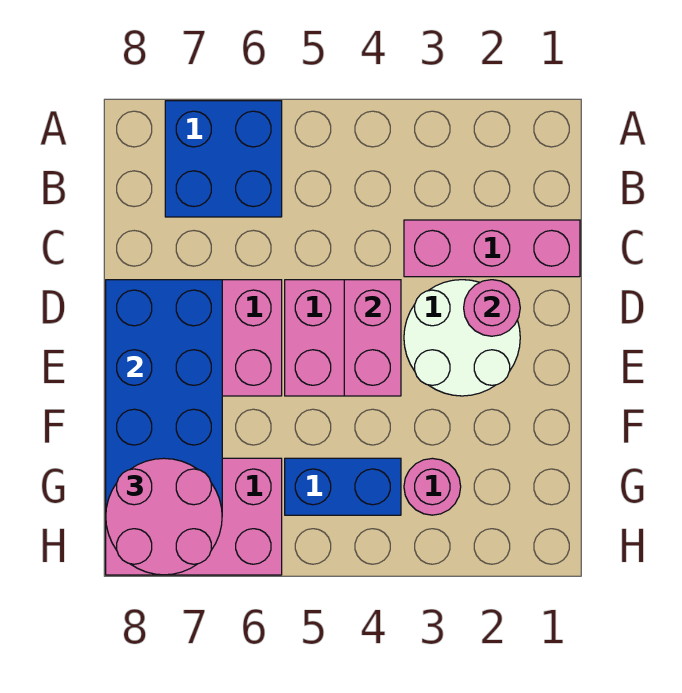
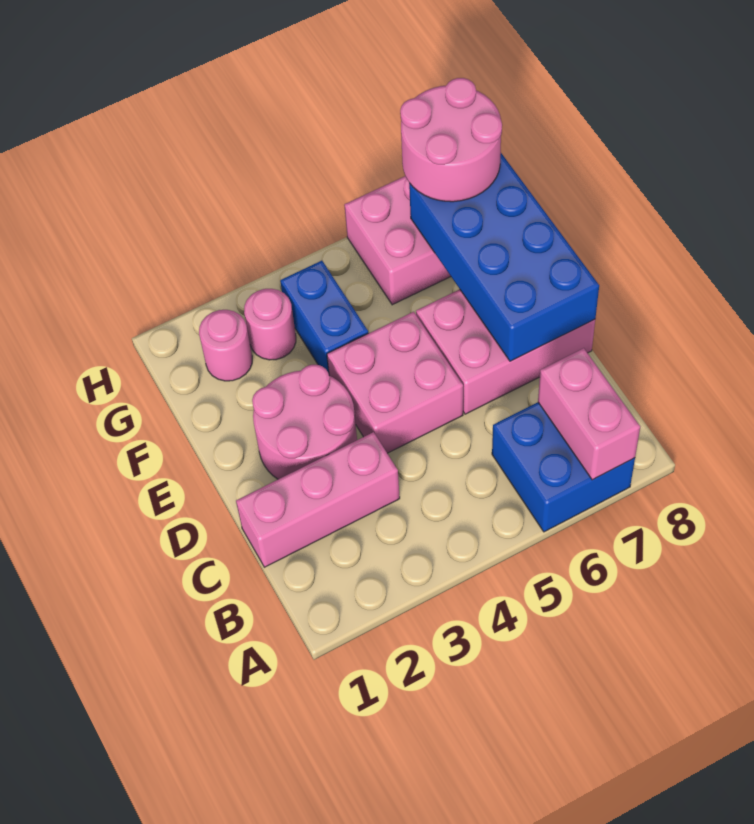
white 2x2 round brick [404,280,520,396] -> pink 2x2 round brick [252,365,357,479]
pink 1x1 round brick [464,280,520,336] -> pink 1x1 round brick moved to [199,310,252,381]
pink 1x2 brick [344,280,401,396] -> pink 1x2 brick moved to [538,348,640,480]
blue 1x2 brick [285,458,401,515] -> blue 1x2 brick turned to [280,260,368,373]

